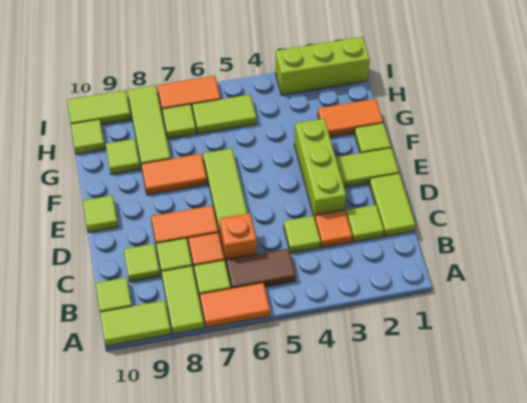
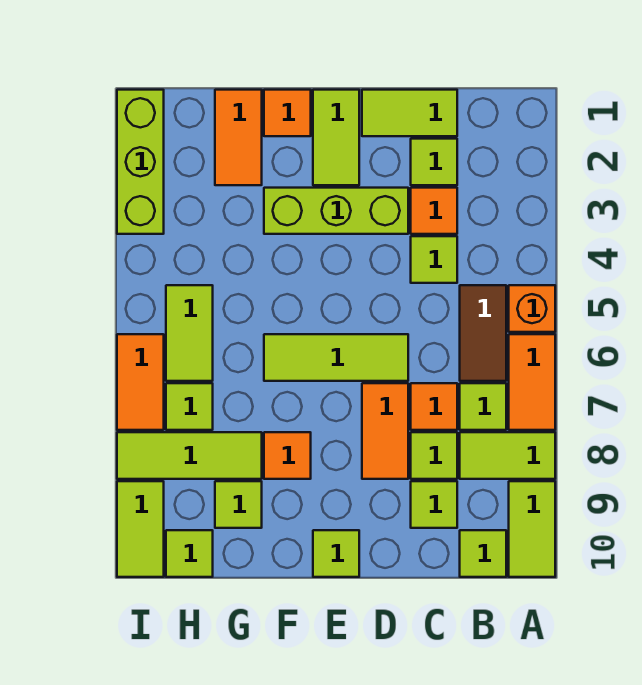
orange 1x1 brick [220,213,257,261] -> orange 1x1 brick moved to [509,285,555,332]
lime 1x1 tile [354,123,391,153] -> orange 1x1 tile [264,90,311,136]
orange 1x2 tile [141,154,207,195] -> orange 1x1 tile [264,432,311,479]

